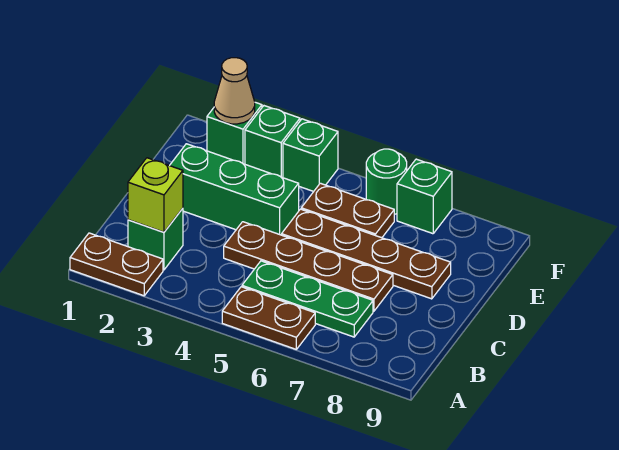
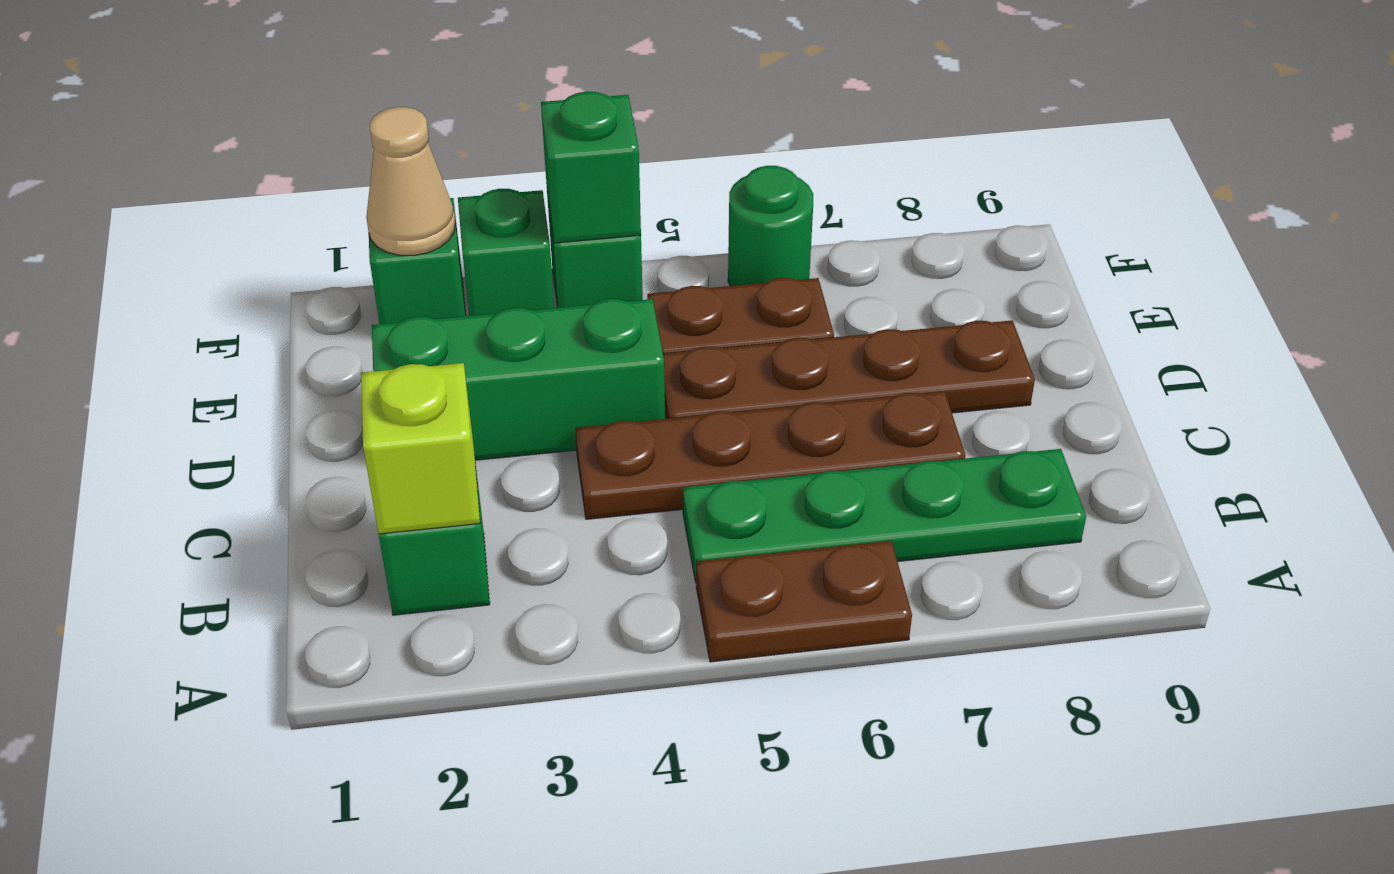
brown 1x2 plate [70,233,163,296] -> none
green 1x3 plate [242,261,373,337] -> green 1x4 plate [683,449,1086,582]
green 1x1 brick [397,159,452,234] -> green 1x1 brick moved to [541,92,641,243]

